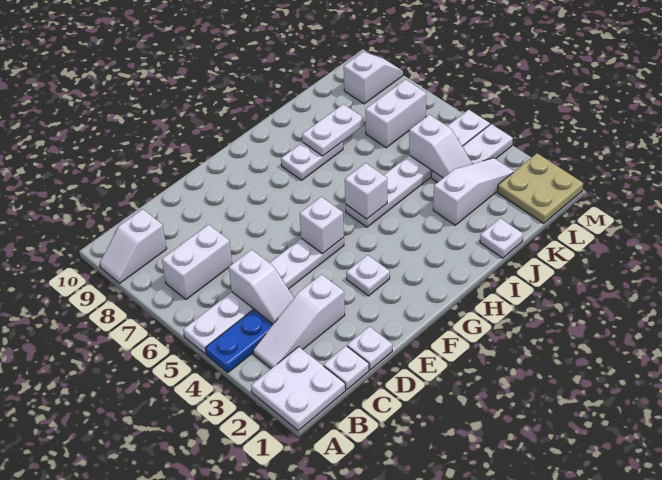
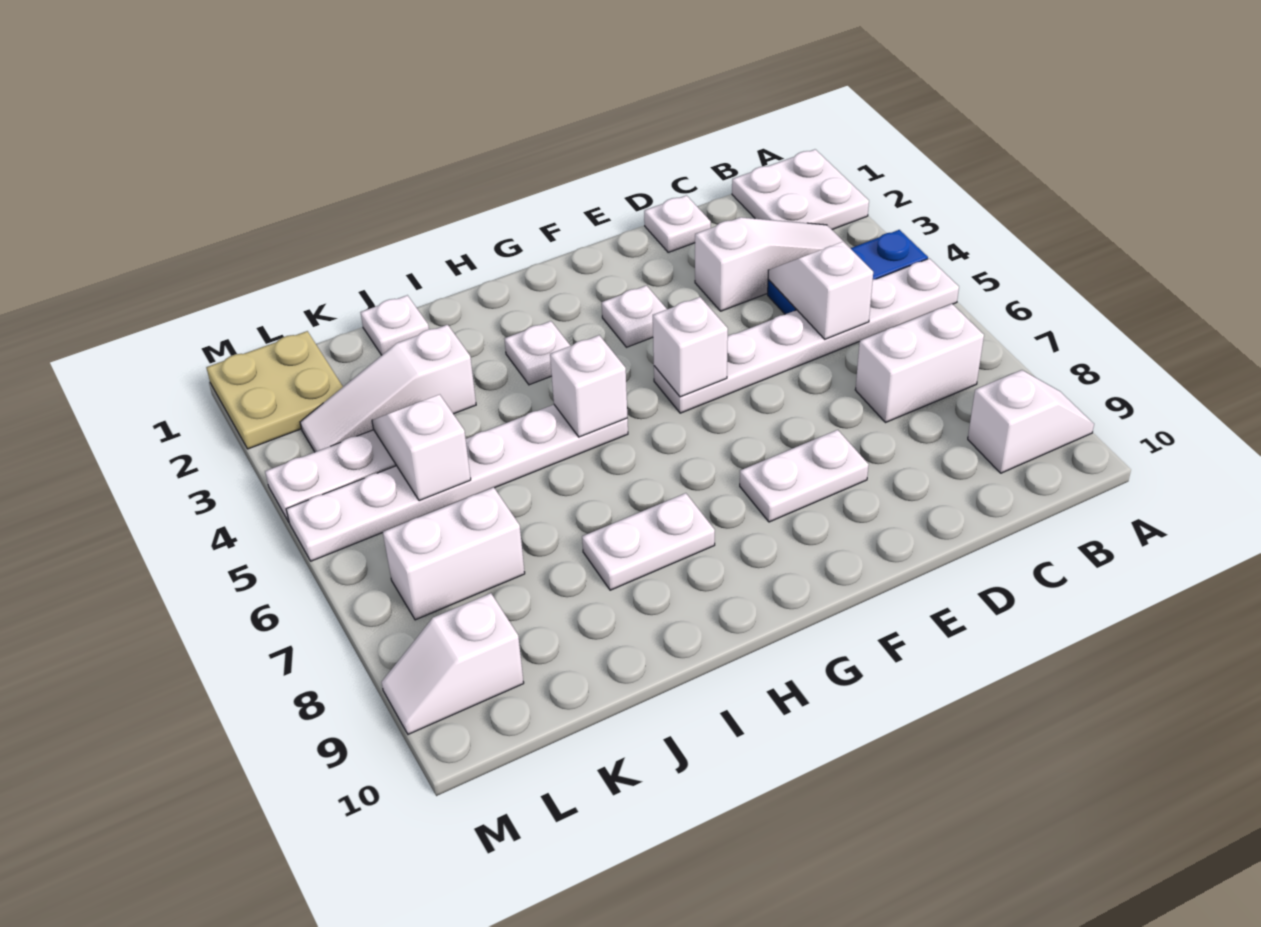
white 1x1 plate [324,346,369,390] -> white 1x1 plate moved to [505,321,570,385]
white 1x2 plate [302,104,364,156] -> white 1x2 plate moved to [740,430,869,522]

